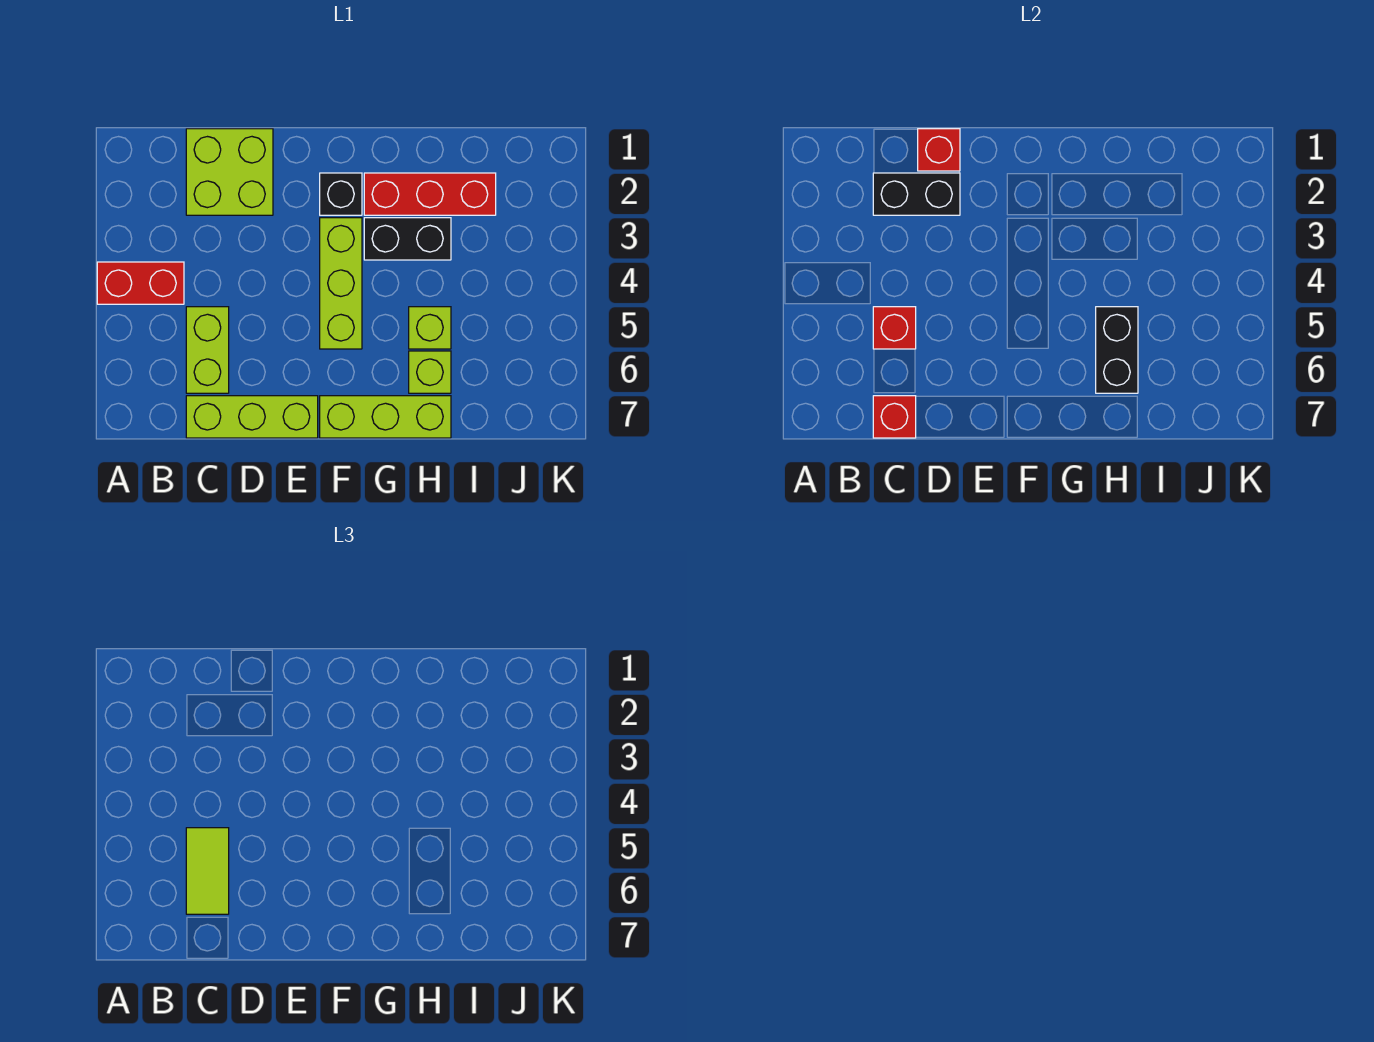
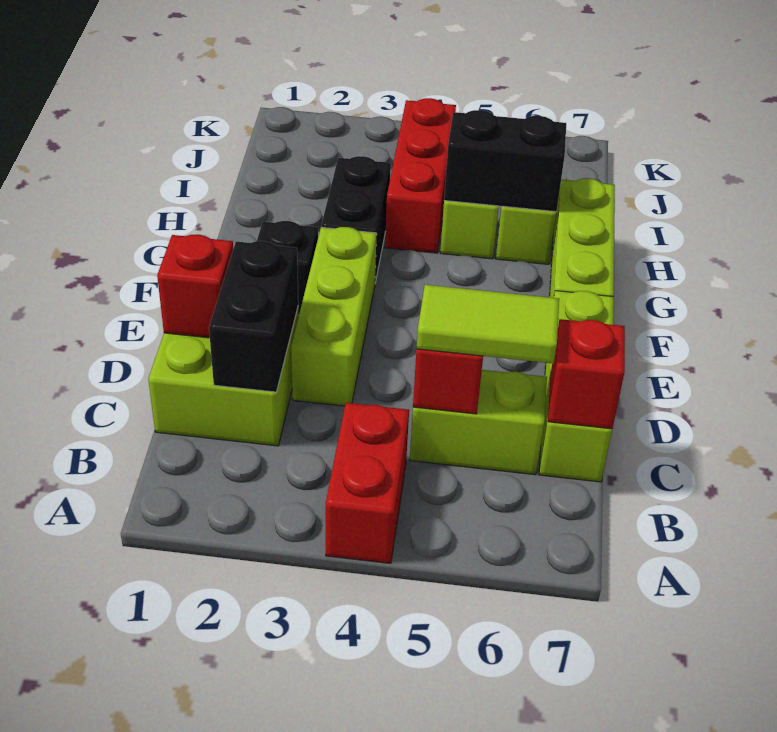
lime 1x3 brick [320,218,362,349] -> lime 1x3 brick turned to [291,227,377,406]
red 1x3 brick [364,173,496,215] -> red 1x3 brick moved to [385,98,456,253]

